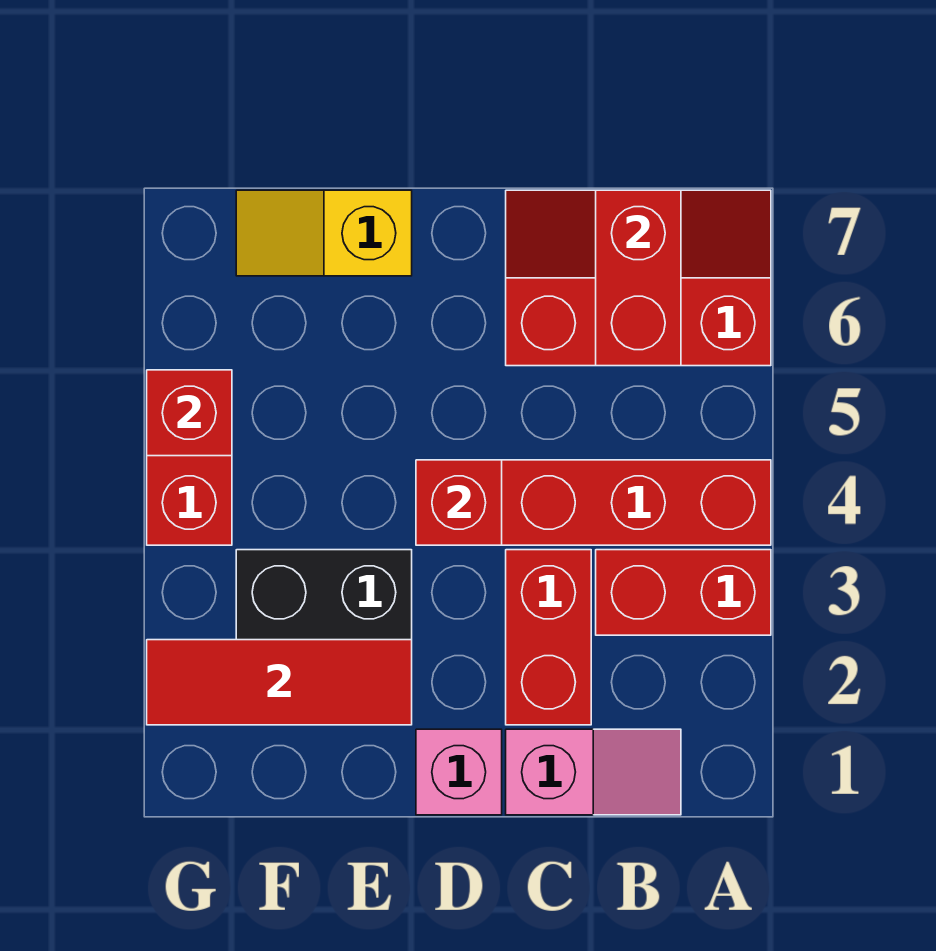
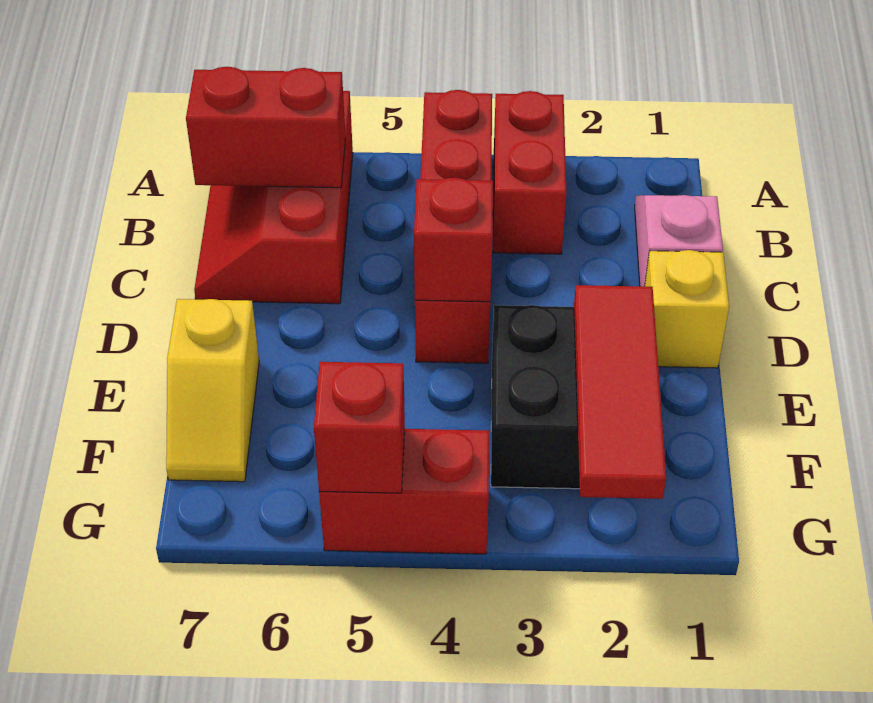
red 1x2 brick [506,550,591,725] -> none
pink 1x1 brick [416,729,502,815] -> yellow 1x1 brick [645,250,729,368]

